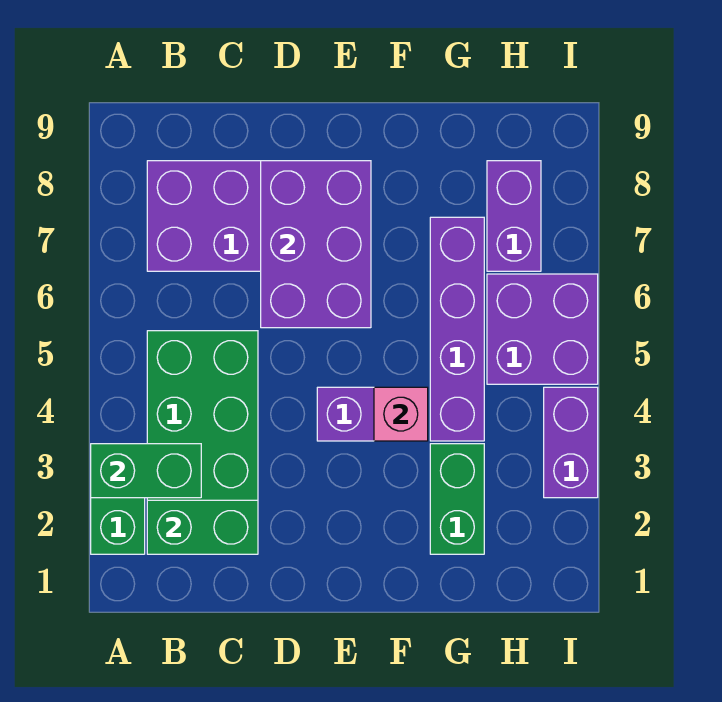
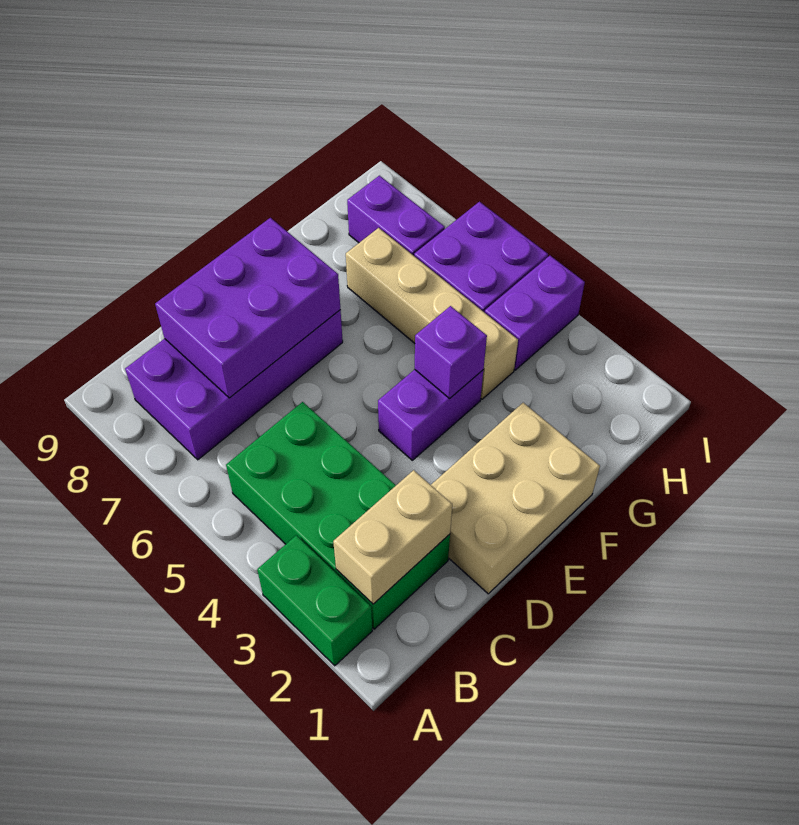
green 1x2 brick [91,444,201,498] -> none
green 1x2 brick [147,500,258,554] -> tan 1x2 brick [333,470,452,604]
none -> tan 2x3 brick [431,403,600,594]
purple 2x3 brick [261,161,371,328] -> purple 2x3 brick turned to [155,218,340,398]
pink 1x1 brick [374,387,428,441] -> purple 1x1 brick [415,306,487,398]
green 1x2 brick [430,444,484,554] -> none
purple 1x4 brick [430,217,484,441] -> tan 1x4 brick [346,228,518,399]
purple 1x2 brick [544,387,598,498] -> purple 1x2 brick turned to [485,256,585,370]

